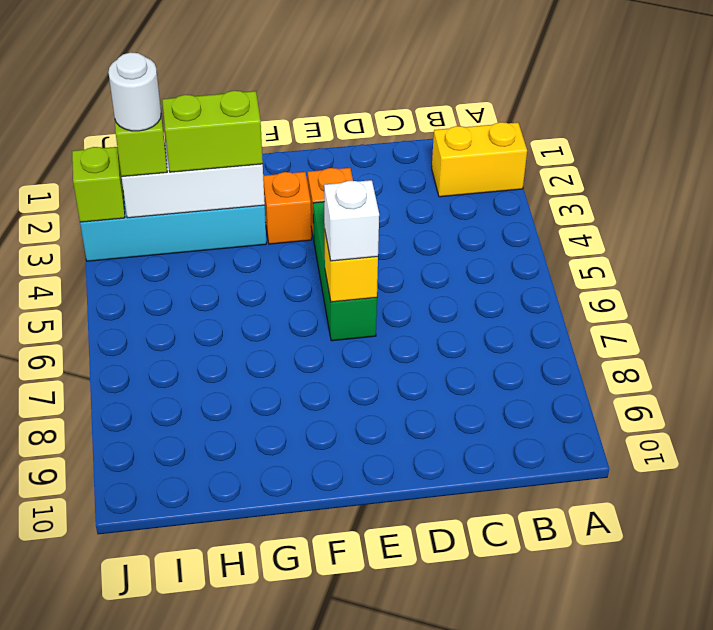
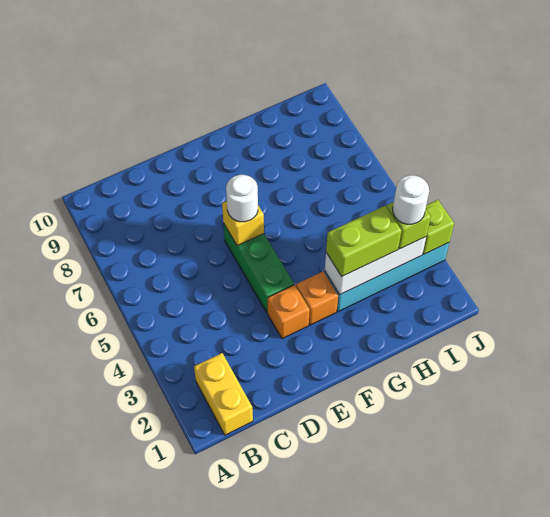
yellow 1x2 brick [432,122,527,197] -> yellow 1x2 brick turned to [194,353,253,435]
white 1x1 brick [324,180,379,261] -> white 1x1 round brick [226,175,258,222]

